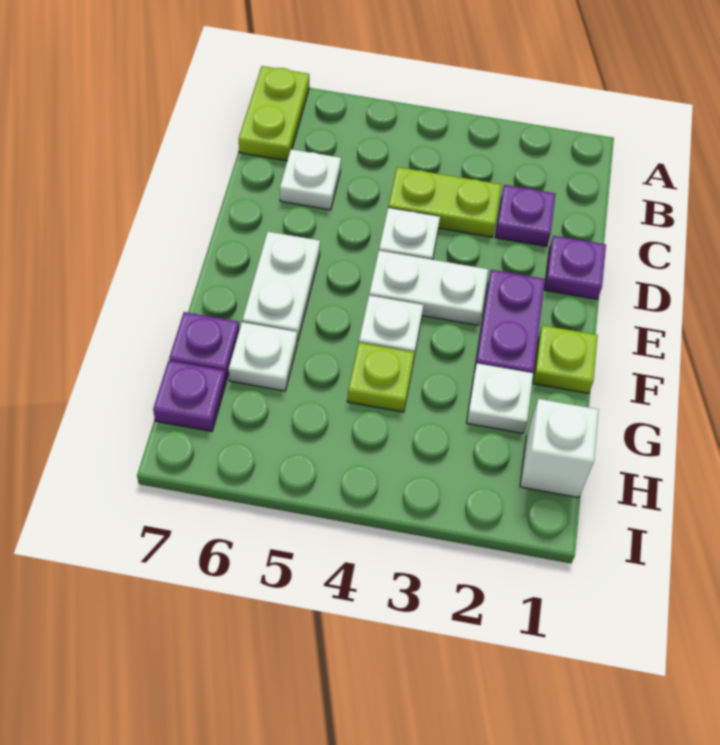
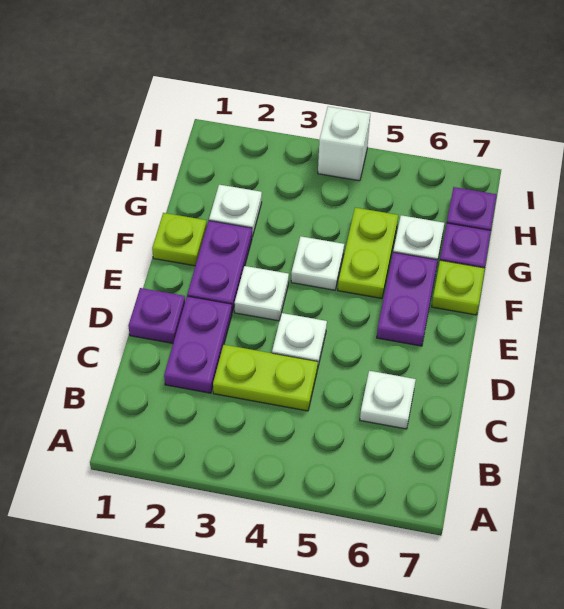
lime 1x2 plate [239,66,309,161] -> lime 1x2 plate moved to [338,208,398,298]
purple 1x1 plate [495,185,556,246] -> purple 1x2 plate [164,296,232,393]
white 1x2 plate [369,251,488,325] -> white 1x1 plate [235,266,289,321]
white 1x2 plate [242,232,320,342] -> purple 1x2 plate [377,252,438,346]
lime 1x1 plate [347,343,415,412] -> lime 1x1 plate moved to [432,260,485,315]
white 1x1 brick [520,399,599,498] -> white 1x1 brick moved to [318,107,370,181]

